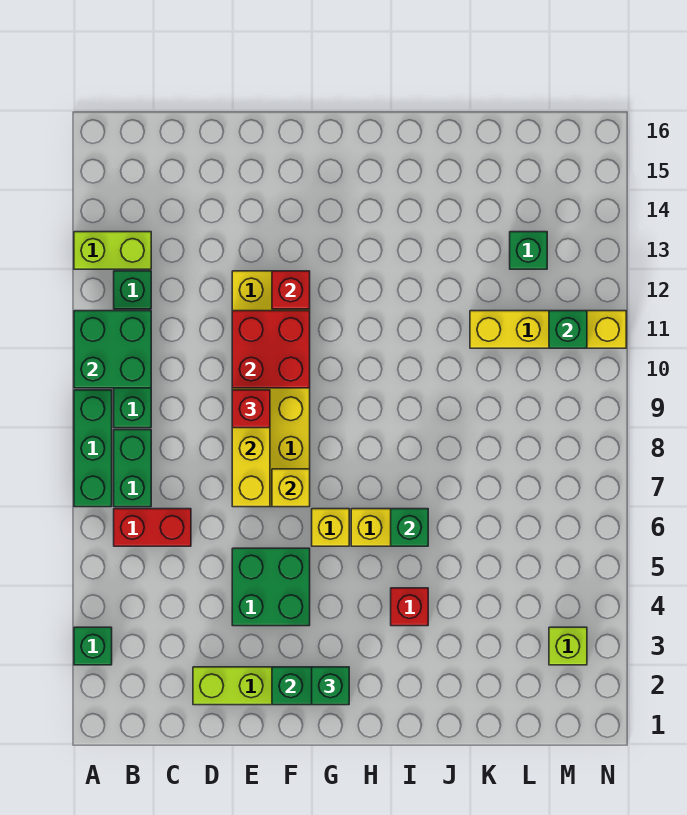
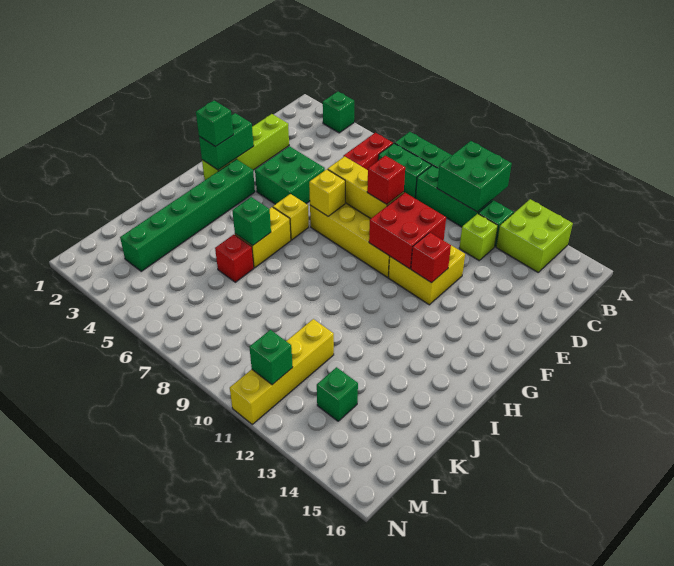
lime 1x2 brick [74,232,151,269] -> lime 2x2 brick [496,199,573,272]
none -> green 1x6 brick [120,159,255,271]
red 1x1 brick [391,588,428,626] -> red 1x1 brick moved to [215,235,254,282]
lime 1x1 brick [549,627,587,665] -> lime 1x1 brick moved to [459,214,498,261]

